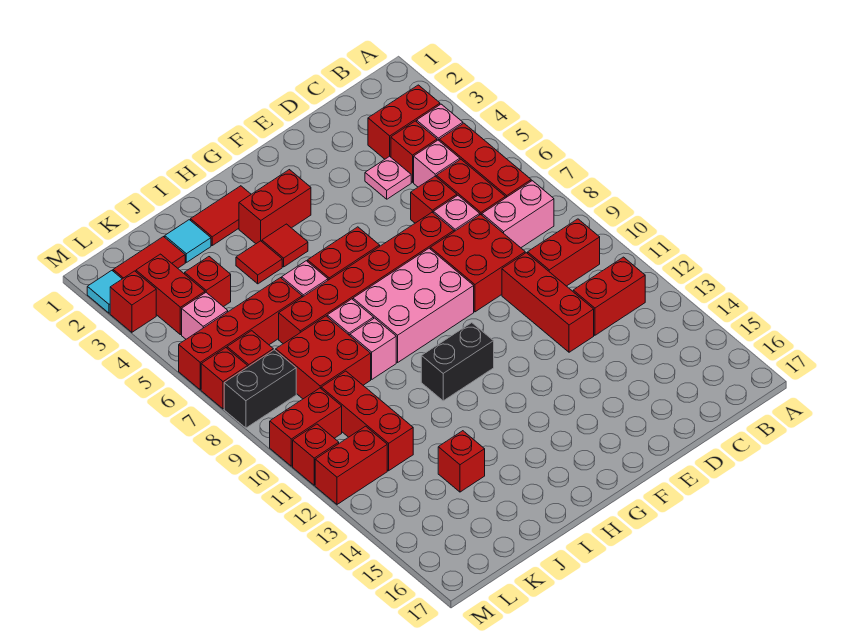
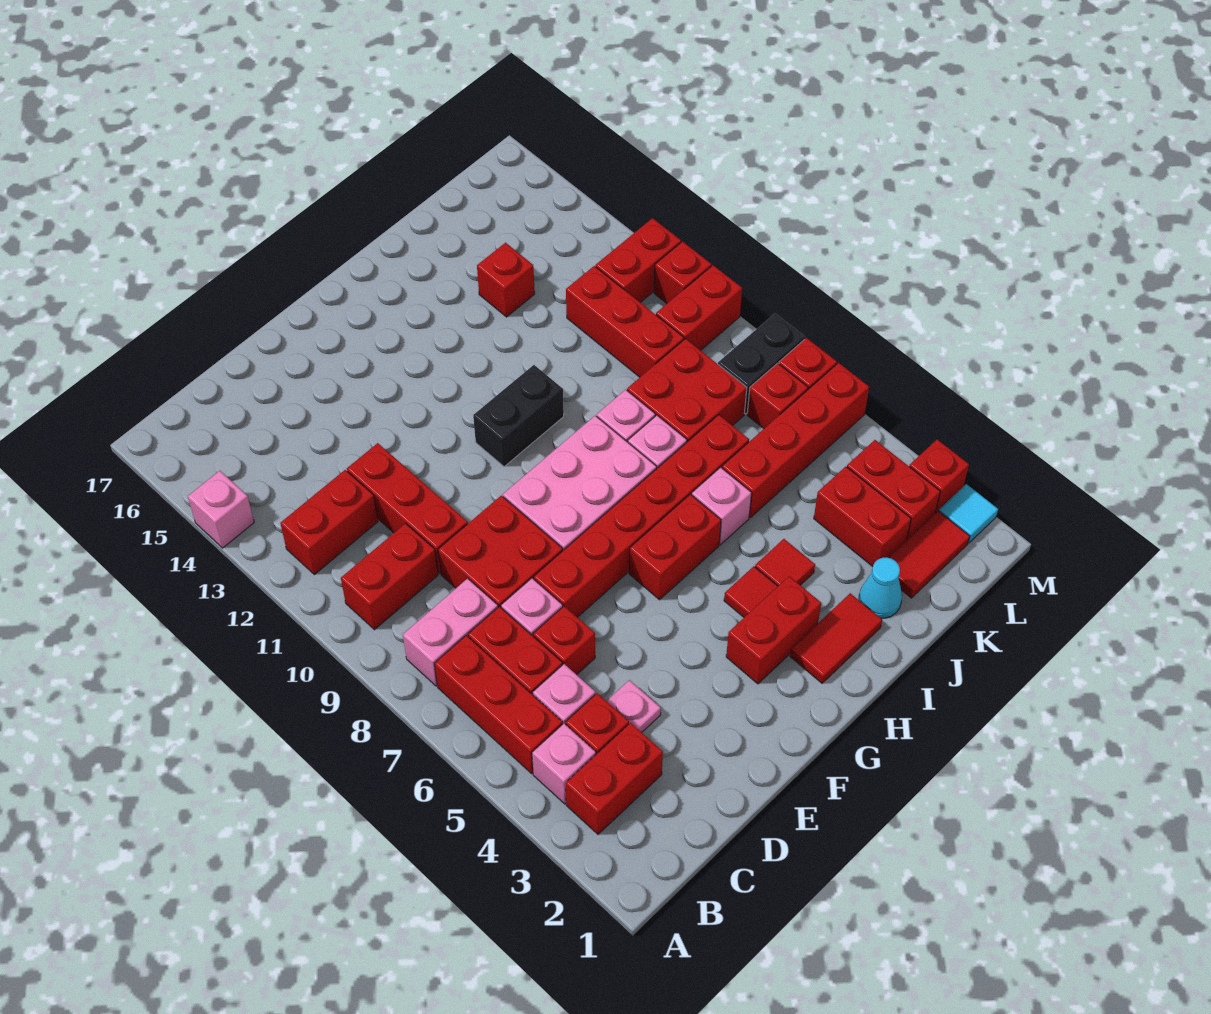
cyan 1x1 tile [165,220,211,262] -> cyan 1x1 cone [859,557,902,618]
red 1x1 brick [185,257,231,307] -> red 1x2 brick [814,467,911,567]
pink 1x1 brick [182,293,228,339] -> pink 1x1 brick moved to [188,471,254,548]

